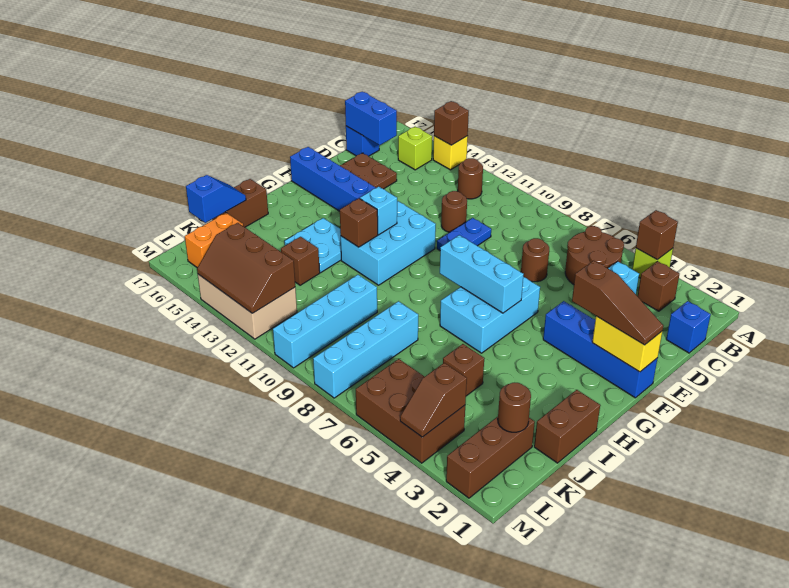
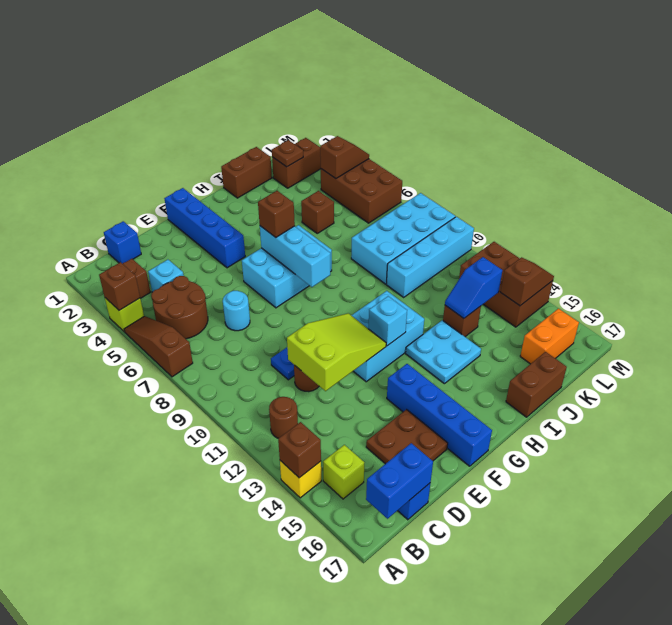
blue 1x2 brick [345,92,397,145] -> blue 1x2 brick turned to [366,443,433,519]
brown 1x1 round brick [521,238,549,282] -> cyan 1x1 round brick [223,291,250,331]
none -> lime 2x3 slope [287,313,386,391]
yellow 1x2 brick [592,316,662,372] -> none
brown 1x3 slope [572,261,663,345] -> brown 1x3 slope moved to [124,316,193,377]
brown 1x1 brick [340,198,378,247] -> brown 1x1 brick moved to [258,191,295,237]
cyan 1x4 brick [313,301,418,398] -> cyan 2x4 brick [351,193,455,284]
blue 1x2 slope [186,175,246,223] -> blue 1x2 slope moved to [445,257,502,318]
brown 1x3 brick [446,417,535,498] -> brown 1x2 brick [272,138,321,188]
brown 1x1 round brick [498,383,531,432] -> brown 1x1 plate [272,140,303,167]
tan 2x3 brick [198,274,297,339] -> brown 2x3 brick [459,242,553,327]
brown 2x3 slope [197,223,295,313] -> brown 1x2 slope [501,257,554,306]

